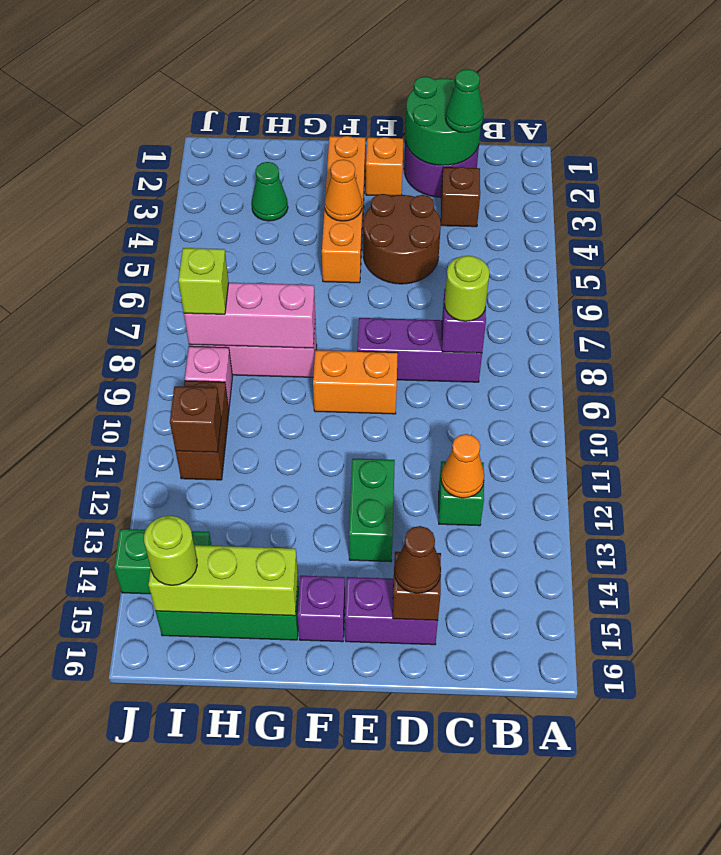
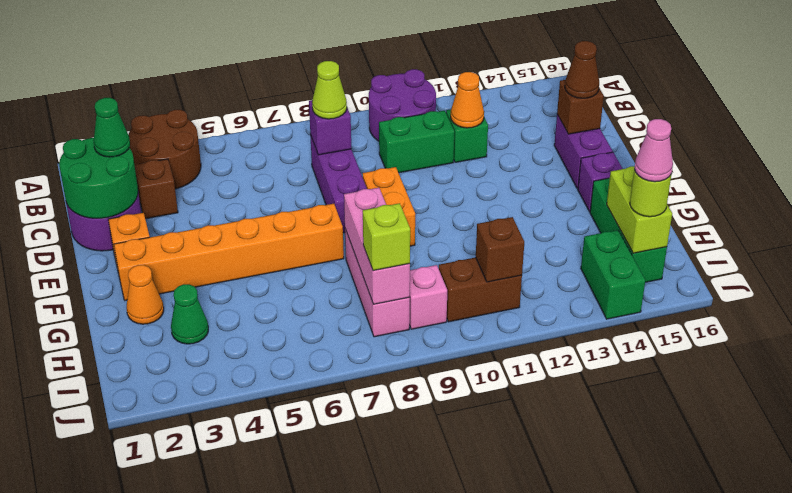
none -> purple 2x2 round brick [369,69,436,141]
lime 1x1 round brick [445,256,489,321] -> lime 1x1 cone [312,61,347,119]
brown 2x2 round brick [363,194,441,284] -> brown 2x2 round brick moved to [128,110,201,189]
green 1x2 brick [349,459,395,562] -> green 1x2 brick moved to [379,111,454,173]
orange 1x4 brick [322,136,365,283] -> orange 1x6 brick [114,204,344,300]
orange 1x1 cone [324,159,362,221] -> orange 1x1 cone moved to [127,265,164,324]
lime 1x3 brick [149,545,298,616] -> lime 1x2 brick [607,166,672,253]
none -> pink 1x1 cone [634,119,673,182]

